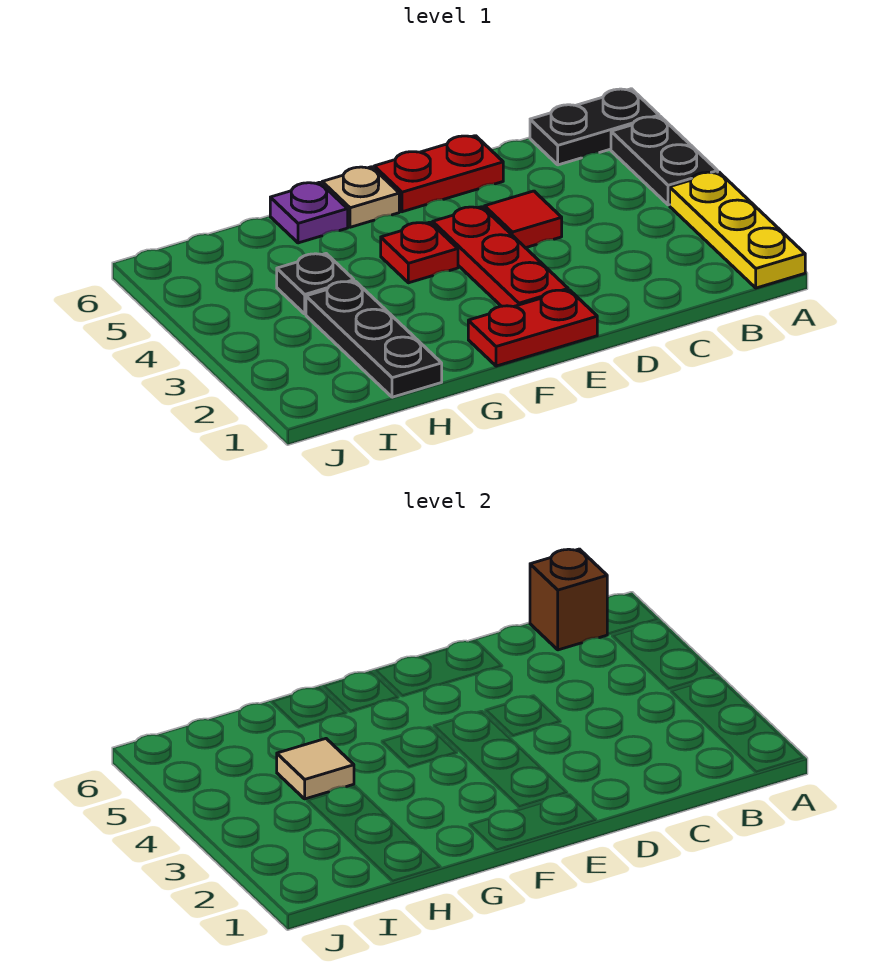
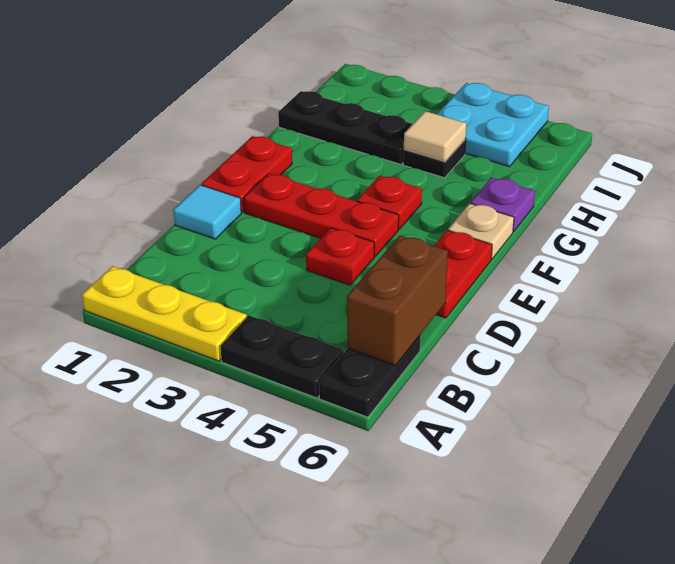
brown 1x1 brick [530,549,607,650] -> brown 1x2 brick [347,235,448,365]
none -> cyan 1x1 tile [173,185,241,239]
red 1x1 tile [485,191,562,248] -> red 1x1 plate [306,228,374,285]
none -> cyan 2x2 plate [437,83,549,167]

